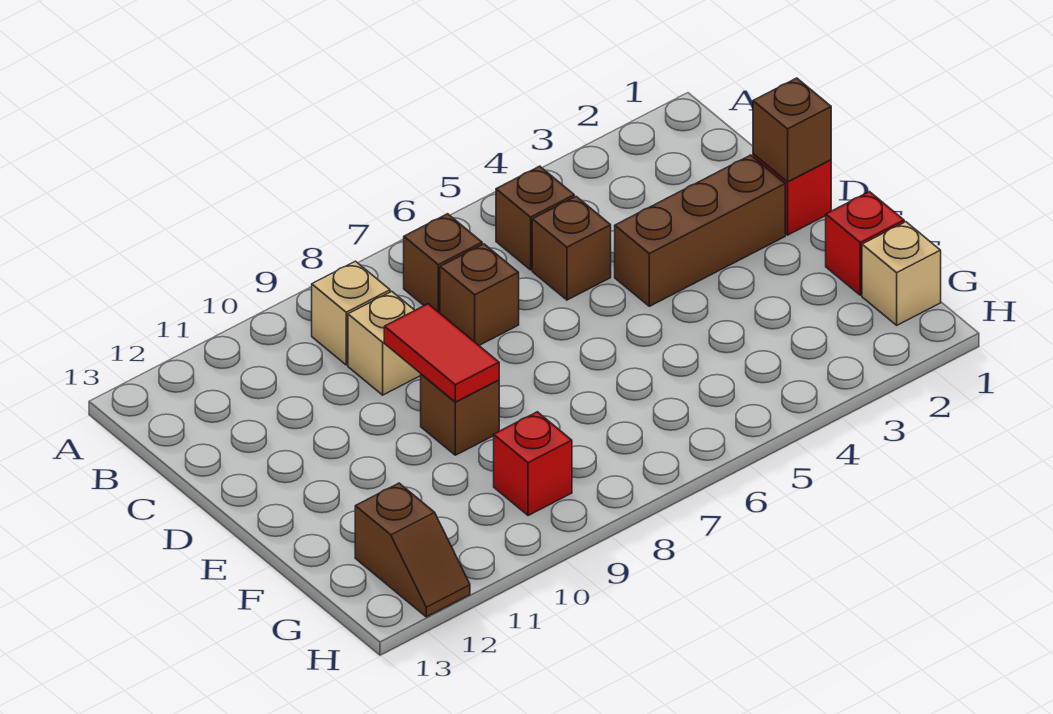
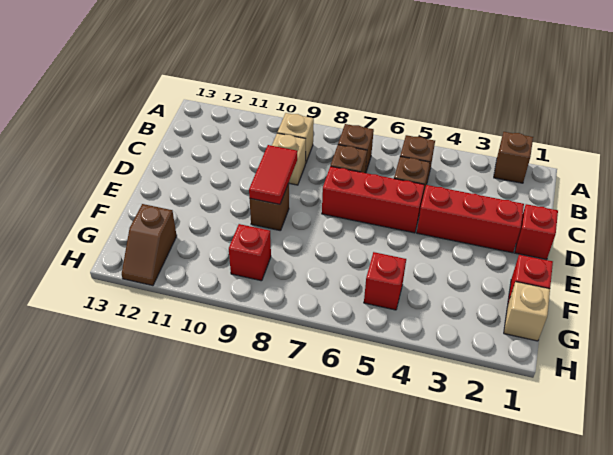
brown 1x1 brick [753,78,831,182] -> brown 1x1 brick moved to [494,132,533,183]
brown 1x3 brick [615,155,785,306] -> red 1x3 brick [417,185,524,253]
none -> red 1x3 brick [322,166,424,233]
none -> red 1x1 brick [364,252,406,310]

